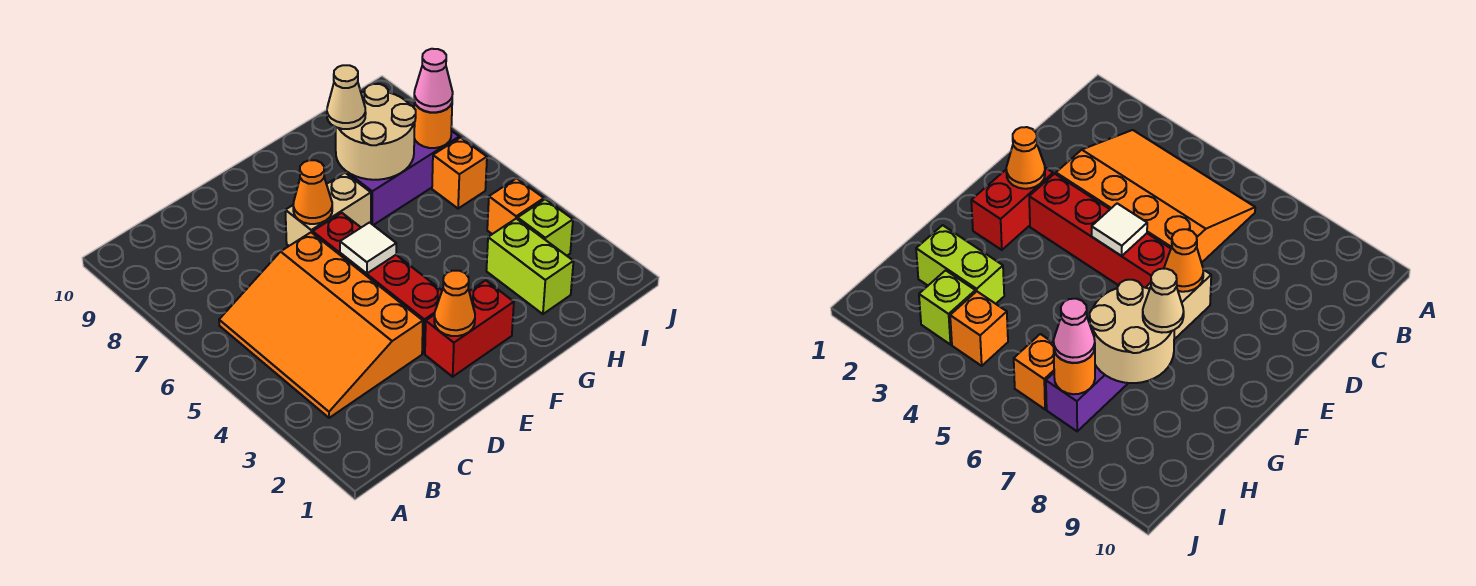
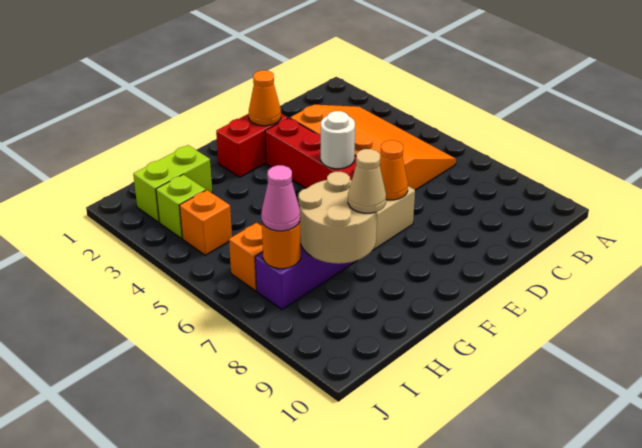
white 1x1 tile [340,223,396,274] -> white 1x1 round brick [321,111,355,169]
lime 1x2 brick [486,219,574,314] -> lime 1x2 brick turned to [133,145,212,222]

